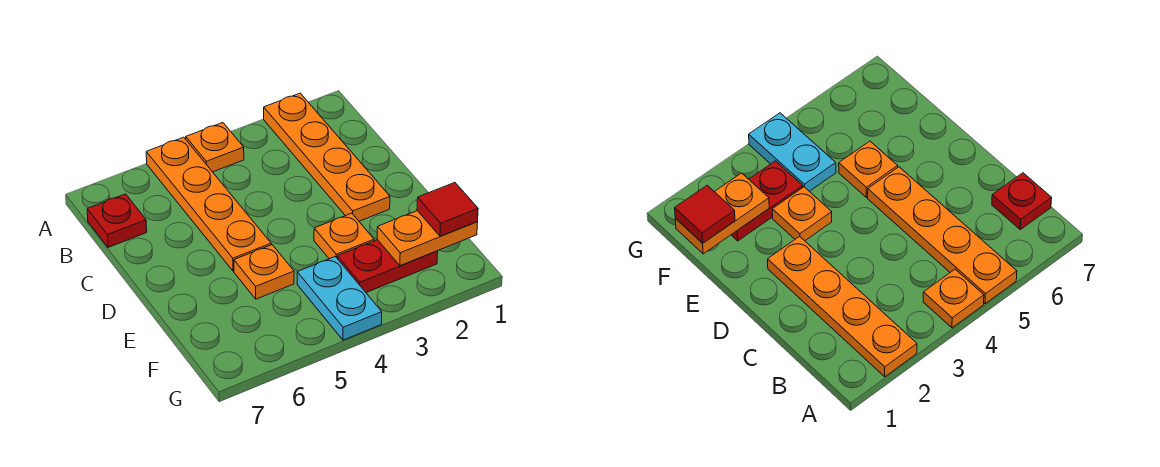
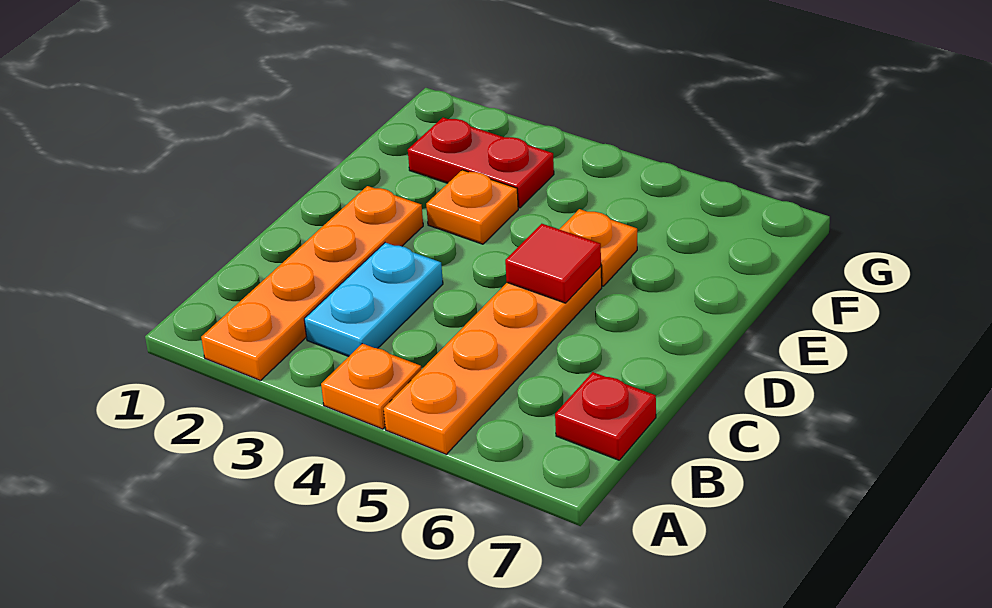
orange 1x2 plate [377,211,478,266] -> none
red 1x1 tile [417,183,478,236] -> red 1x1 tile moved to [505,224,601,303]
cyan 1x2 plate [297,257,382,340] -> cyan 1x2 plate moved to [304,243,443,356]

